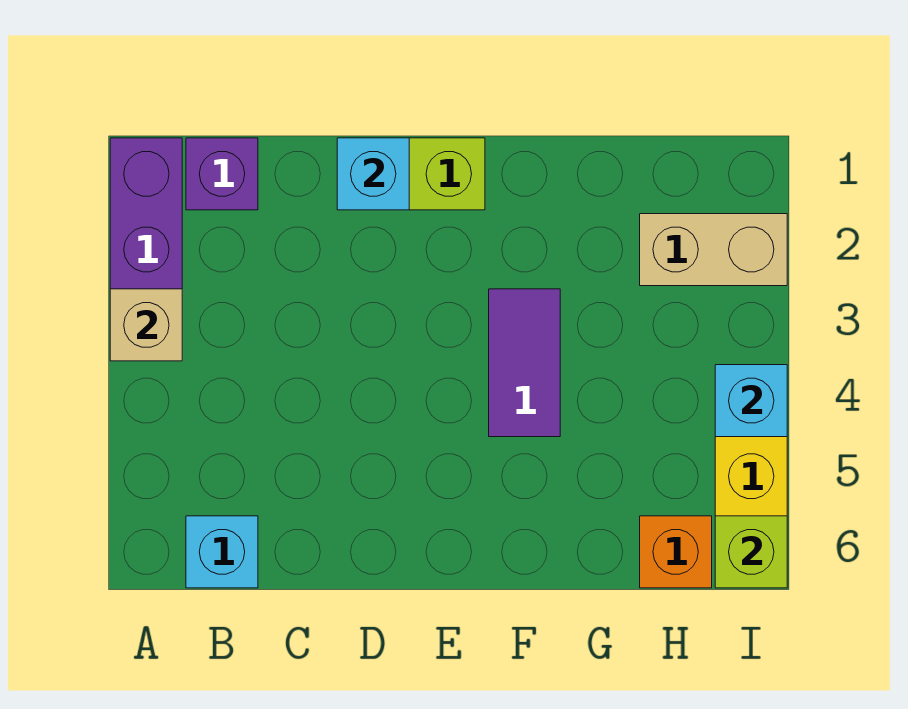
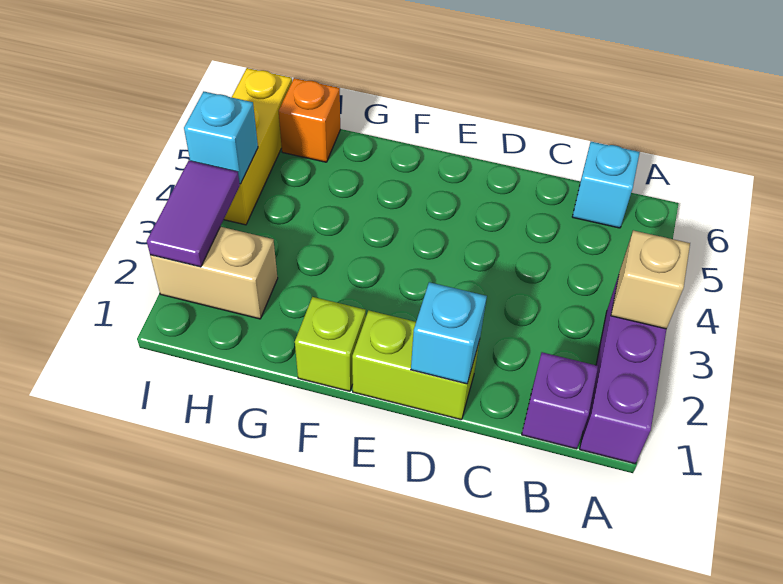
purple 1x2 tile [489,289,560,437] -> purple 1x2 tile moved to [147,161,240,267]
lime 1x1 brick [715,516,787,588] -> lime 1x1 brick moved to [295,297,366,391]

